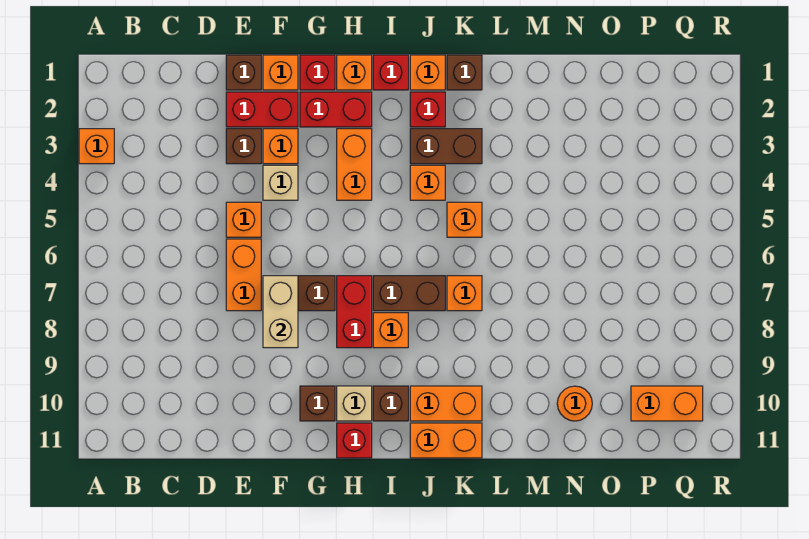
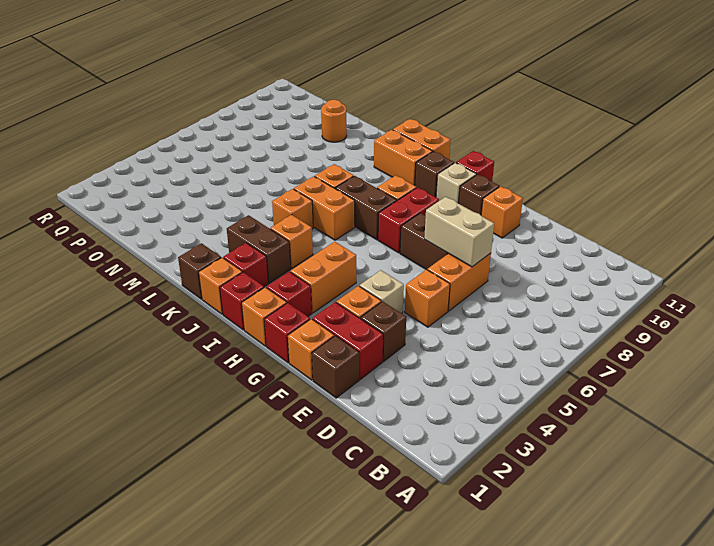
orange 1x1 brick [79,129,114,164] -> orange 1x1 brick moved to [481,186,523,238]
tan 1x2 brick [263,276,298,348] -> tan 1x2 brick turned to [424,197,494,267]
red 1x2 brick [300,92,372,127] -> red 1x1 brick [266,272,312,316]
orange 1x2 brick [631,386,703,421] -> orange 1x2 brick moved to [294,176,355,240]

